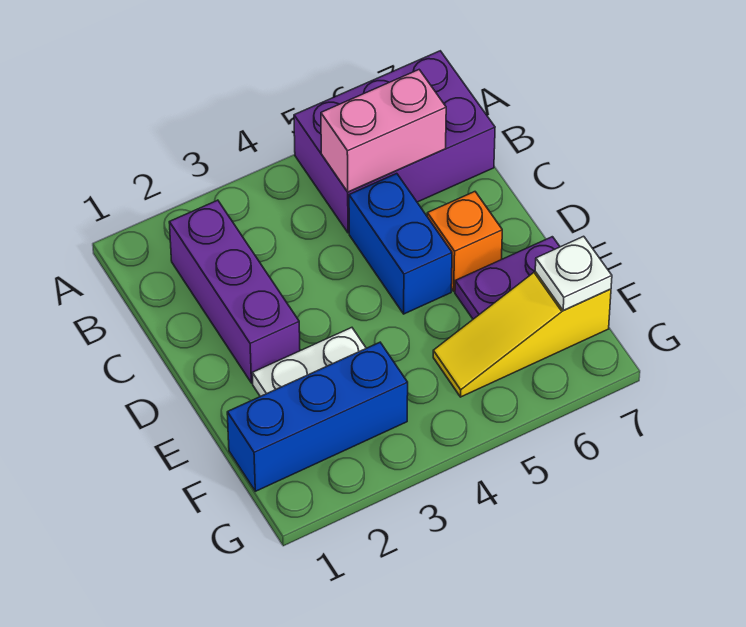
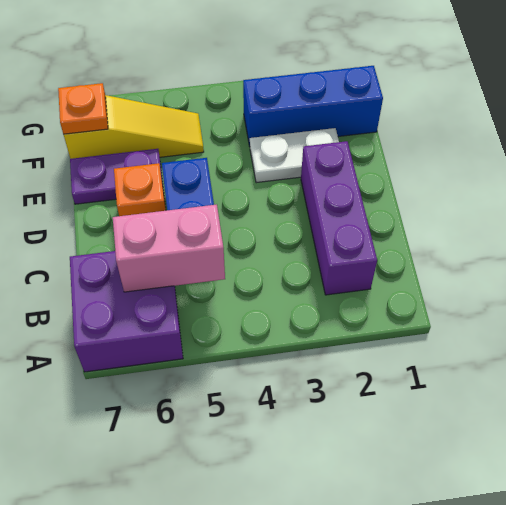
purple 2x3 brick [294,51,495,233] -> purple 2x2 brick [70,251,183,372]
white 1x1 plate [535,236,612,311] -> orange 1x1 plate [58,83,108,134]

